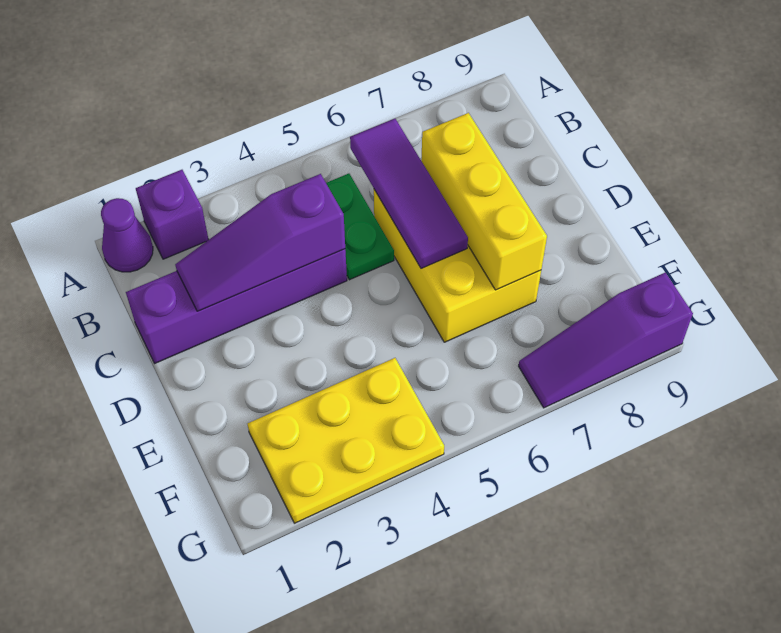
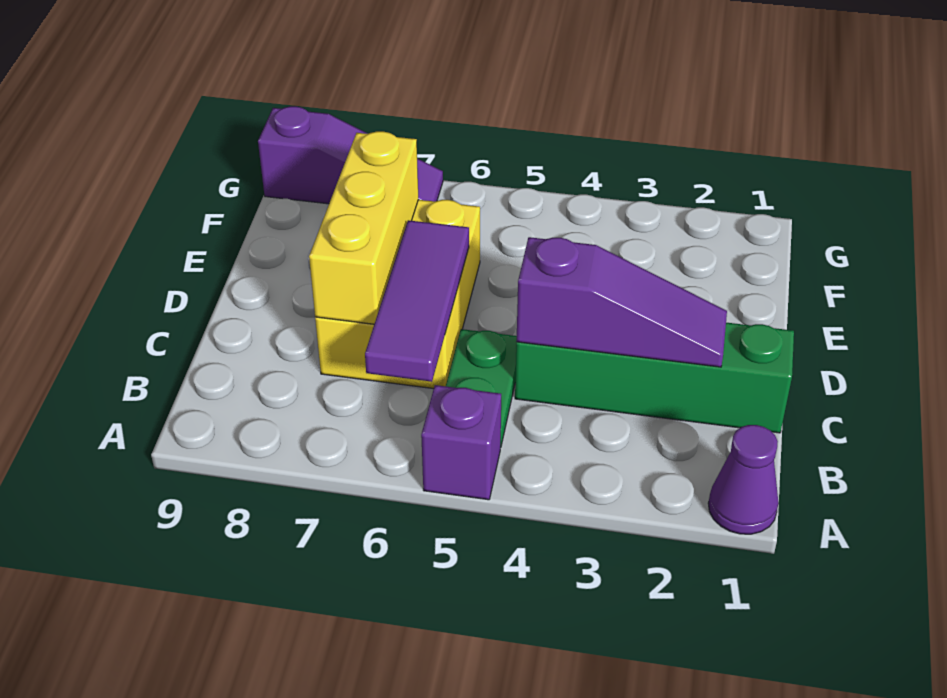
purple 1x1 brick [136,170,209,259] -> purple 1x1 brick moved to [421,385,501,500]
purple 1x4 brick [126,249,347,363] -> green 1x4 brick [515,323,794,433]
yellow 2x3 plate [248,358,444,523] -> none

